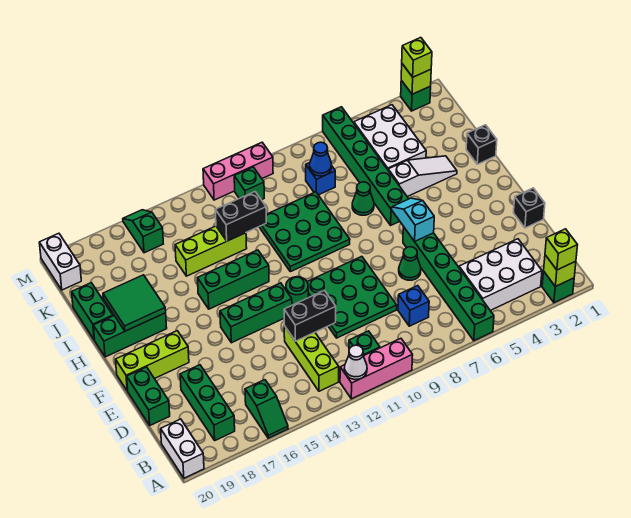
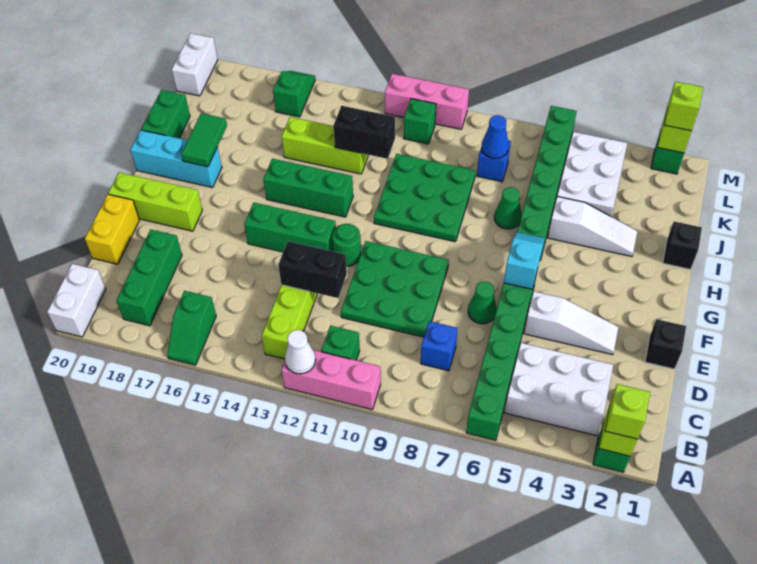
green 1x2 brick [127,367,170,425] -> yellow 1x2 brick [85,194,139,264]
none -> white 1x3 slope [524,291,619,355]
green 1x3 brick [93,313,167,357] -> cyan 1x3 brick [130,130,222,187]
green 2x2 tile [103,275,166,331] -> green 1x2 tile [181,113,227,167]

